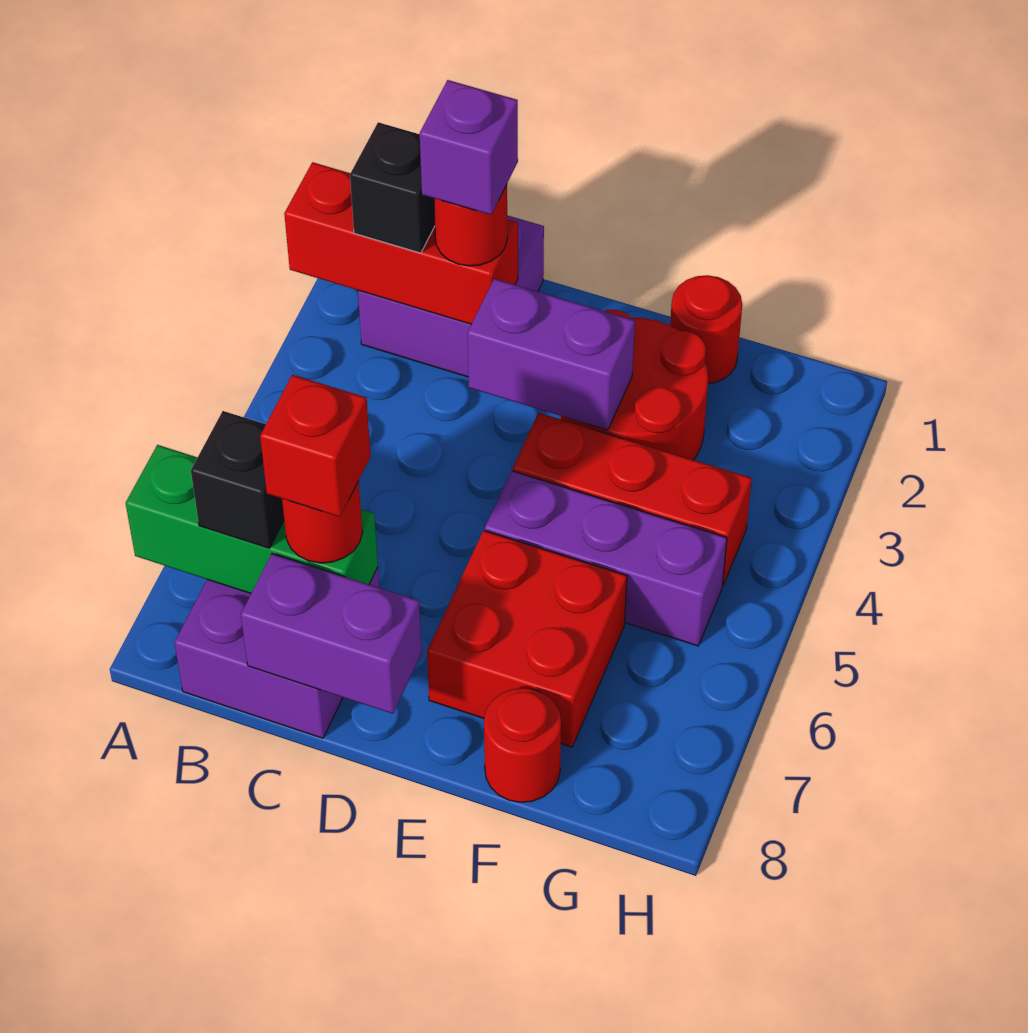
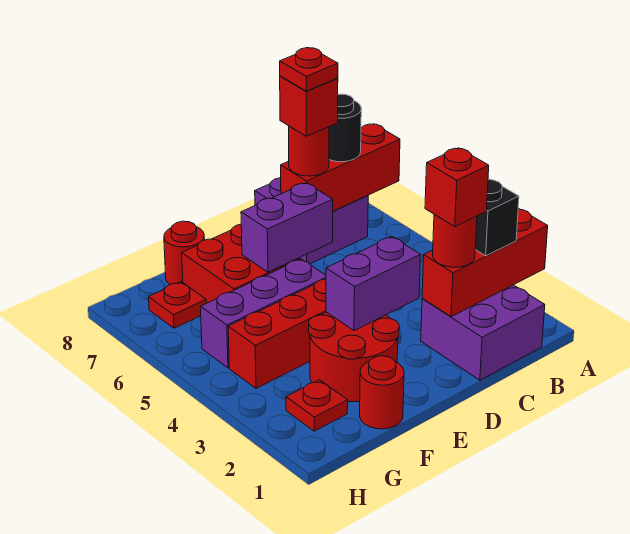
green 1x3 brick [126,445,378,593] -> red 1x3 brick [281,124,400,211]
black 1x1 brick [191,411,284,548] -> black 1x1 round brick [329,94,361,162]
purple 1x1 brick [420,80,518,215] -> red 1x1 brick [425,148,489,227]
none -> red 1x1 plate [280,48,338,91]
purple 1x2 brick [241,553,422,714] -> purple 1x2 brick moved to [241,183,333,272]
none -> red 1x1 plate [286,380,348,431]
none -> red 1x1 plate [149,282,206,328]

